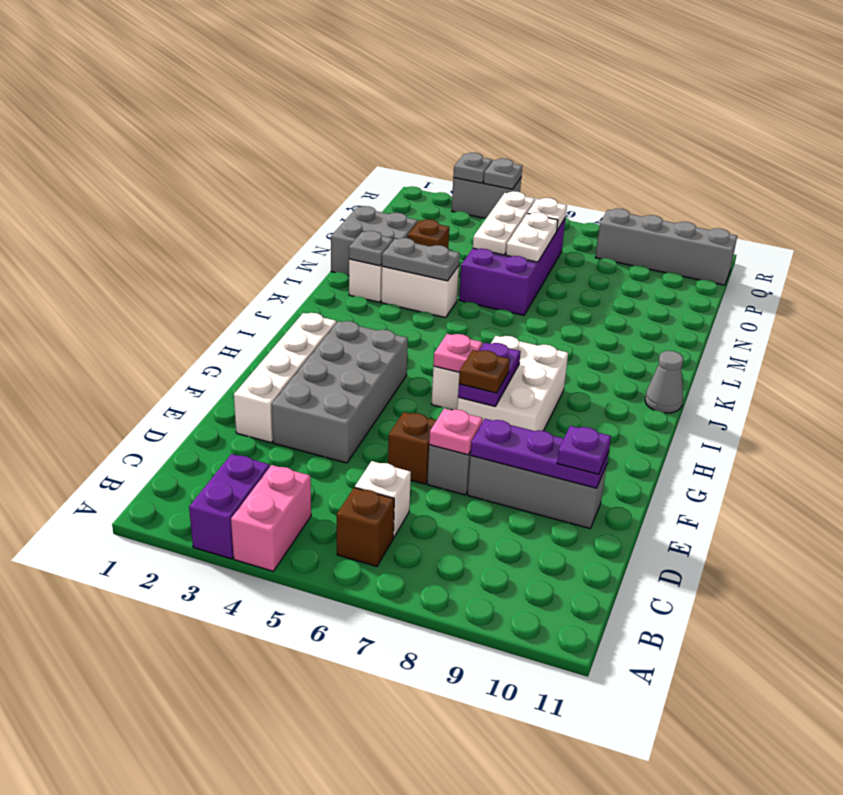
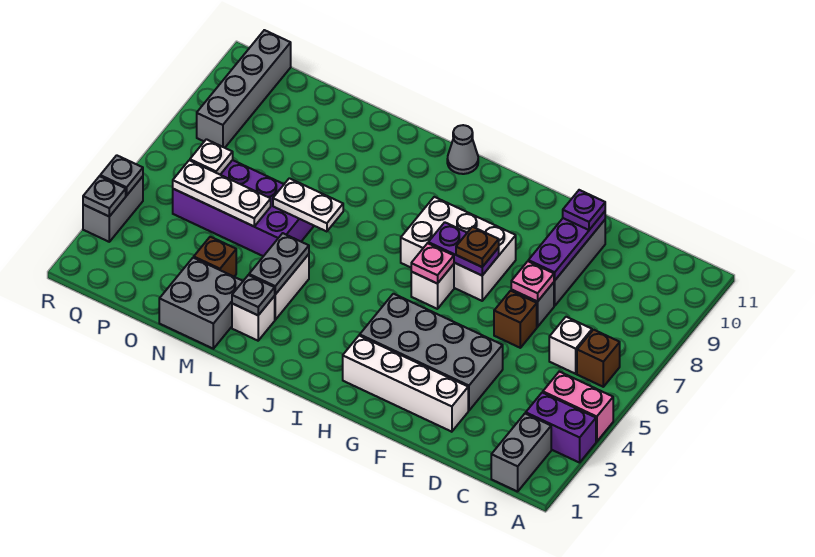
none -> grey 1x2 brick [491,413,551,492]
white 1x2 plate [506,212,558,262] -> white 1x2 plate moved to [273,178,343,232]

